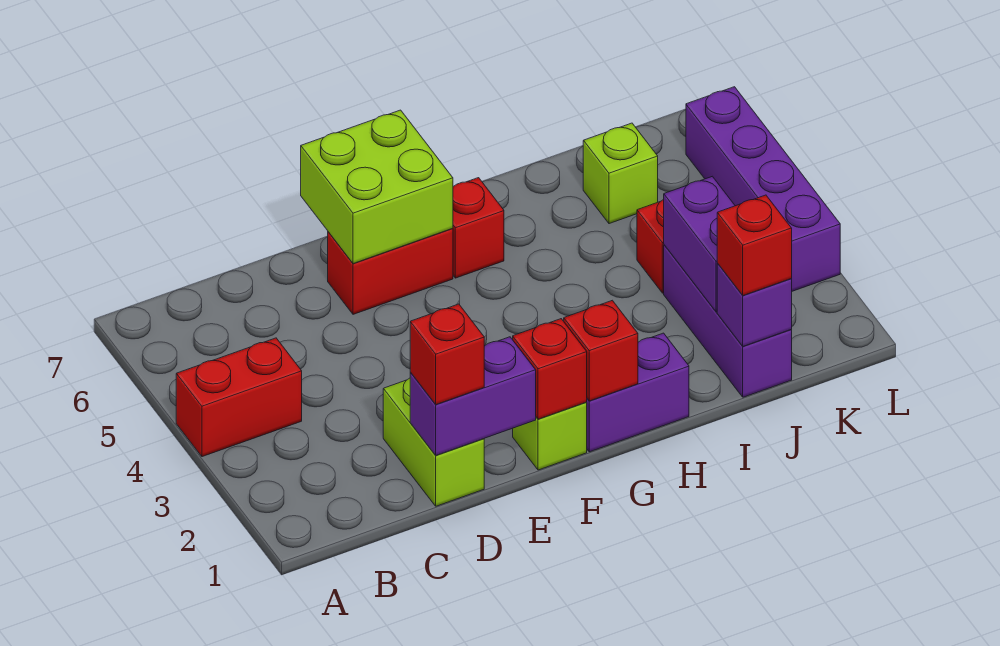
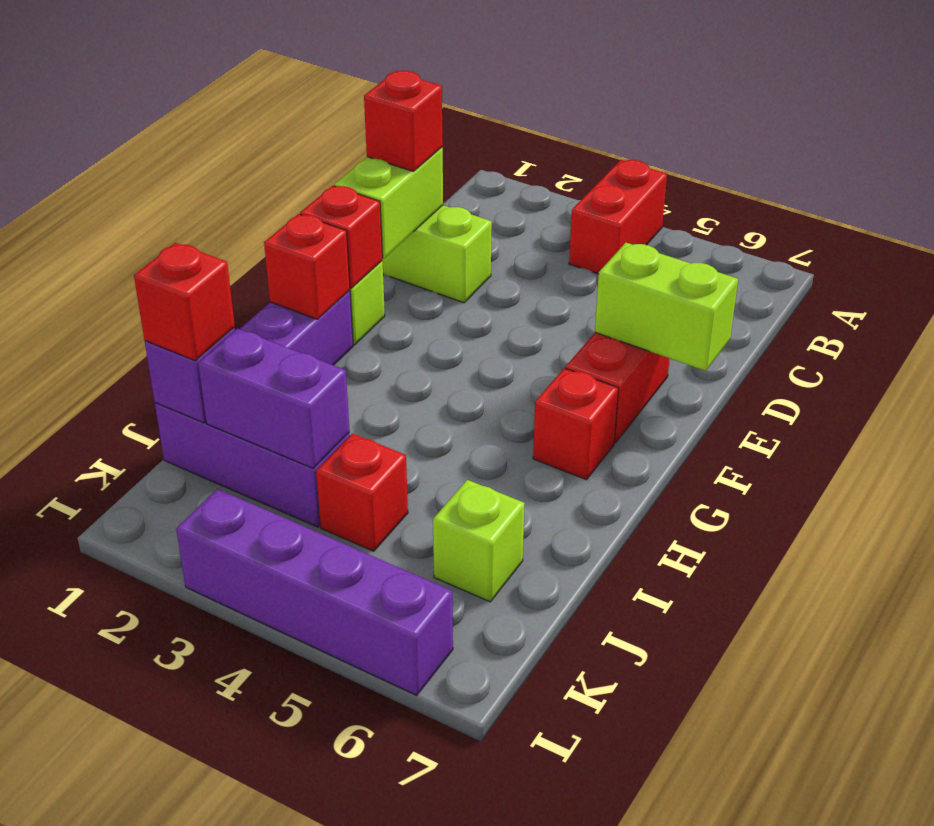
purple 1x2 brick [410,337,536,455] -> lime 1x2 brick [334,147,443,259]
lime 2x2 brick [301,110,453,264] -> lime 1x2 brick [595,243,738,371]

